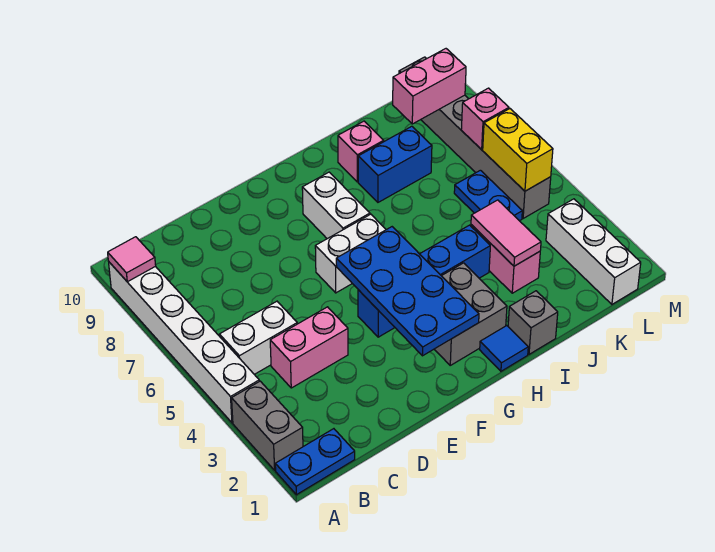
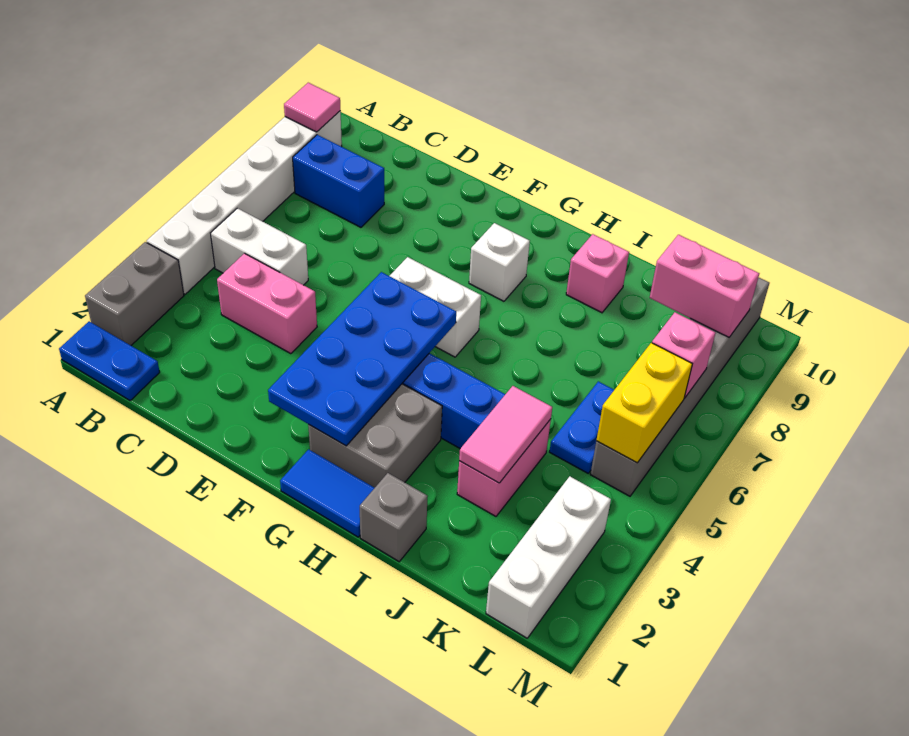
white 1x2 brick [302,172,370,239] -> white 1x1 brick [469,223,530,301]
blue 1x1 tile [480,326,528,371] -> blue 1x2 tile [280,449,374,537]
blue 1x2 brick [358,126,432,202] -> blue 1x2 brick moved to [293,135,384,227]

